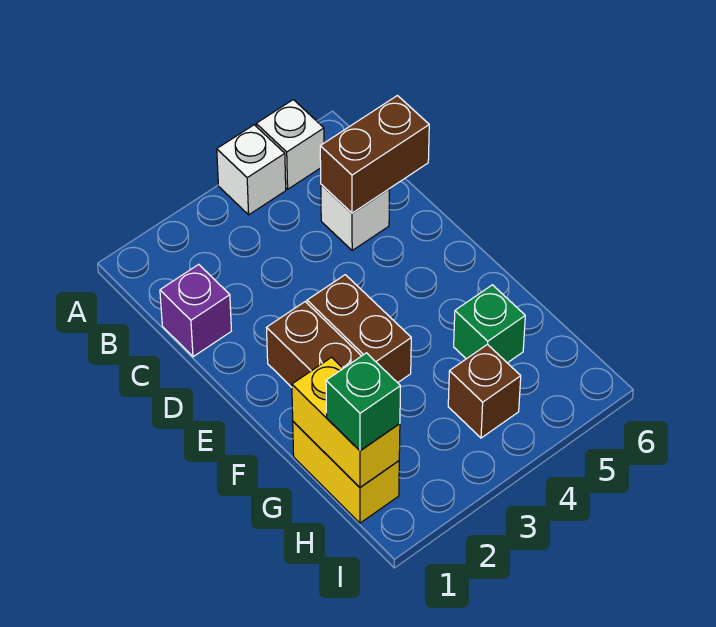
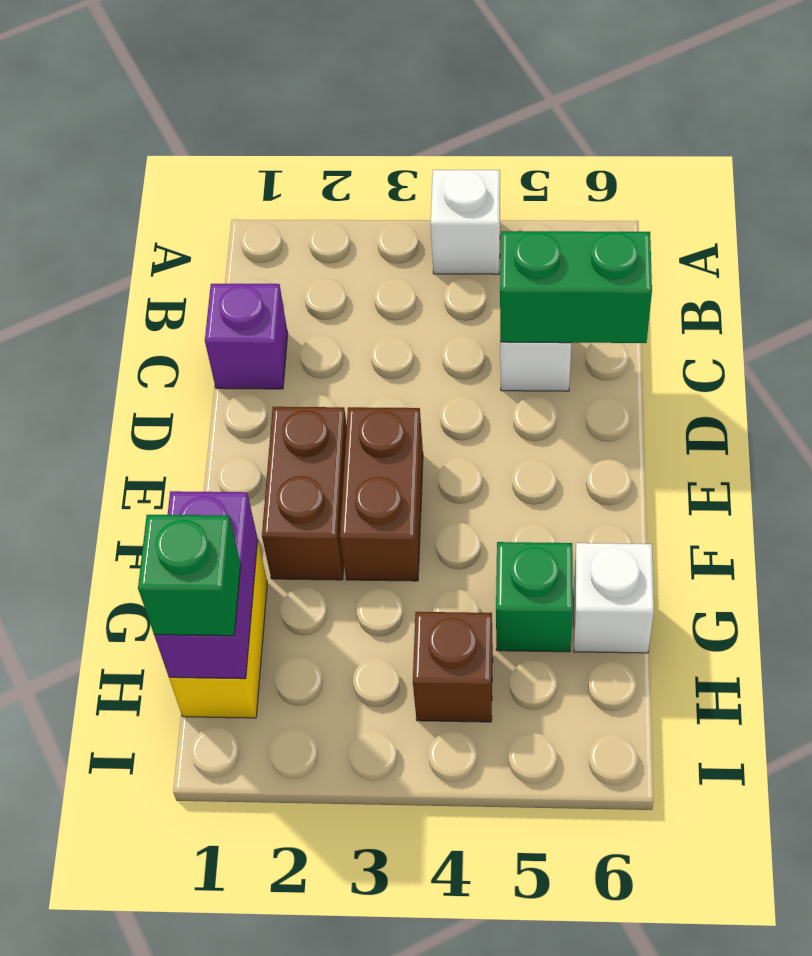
white 1x1 brick [256,100,324,189] -> white 1x1 brick moved to [574,543,654,653]
brown 1x2 brick [320,96,429,213] -> green 1x2 brick [500,231,652,343]
yellow 1x2 brick [292,357,400,487] -> purple 1x2 brick [154,491,258,679]

